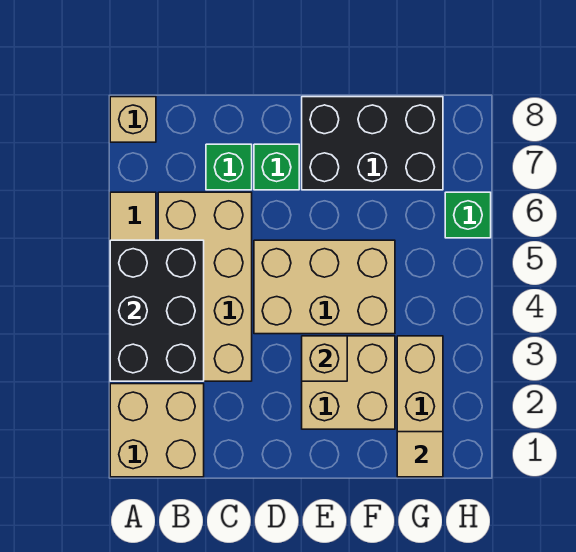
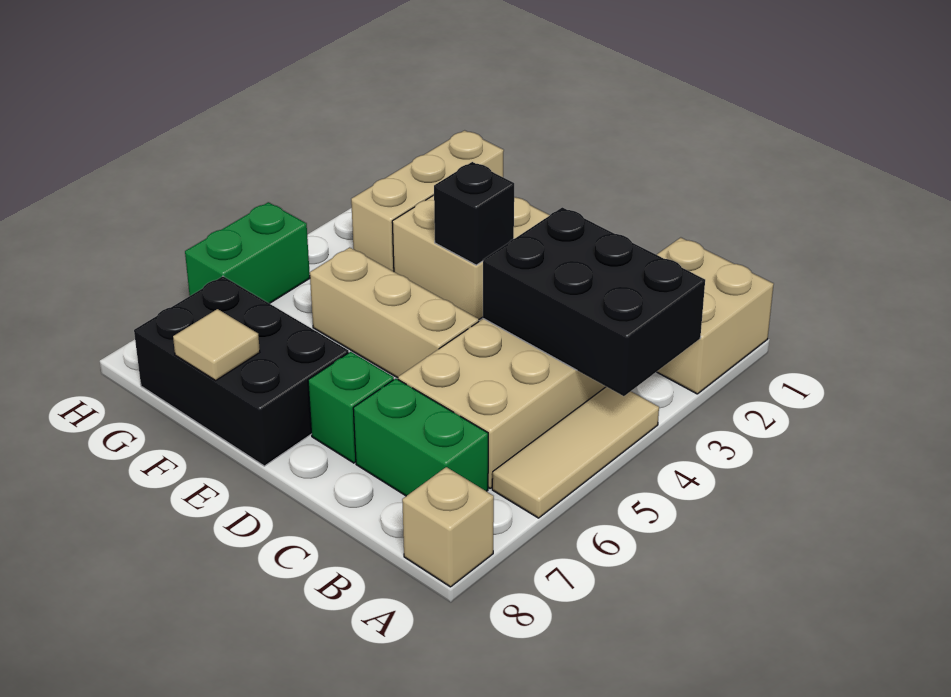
black 2x3 brick [110,240,204,381] -> black 2x3 brick turned to [483,207,705,396]
green 1x1 brick [206,144,252,190] -> green 1x2 brick [353,379,488,496]
tan 2x3 brick [254,240,395,334] -> tan 1x3 brick [310,247,479,378]
tan 1x1 brick [302,336,347,381] -> black 1x1 brick [434,162,514,265]
tan 1x1 tile [397,432,443,477] -> tan 1x1 tile moved to [173,309,260,380]
green 1x1 brick [445,192,491,238] -> green 1x2 brick [185,202,310,304]

